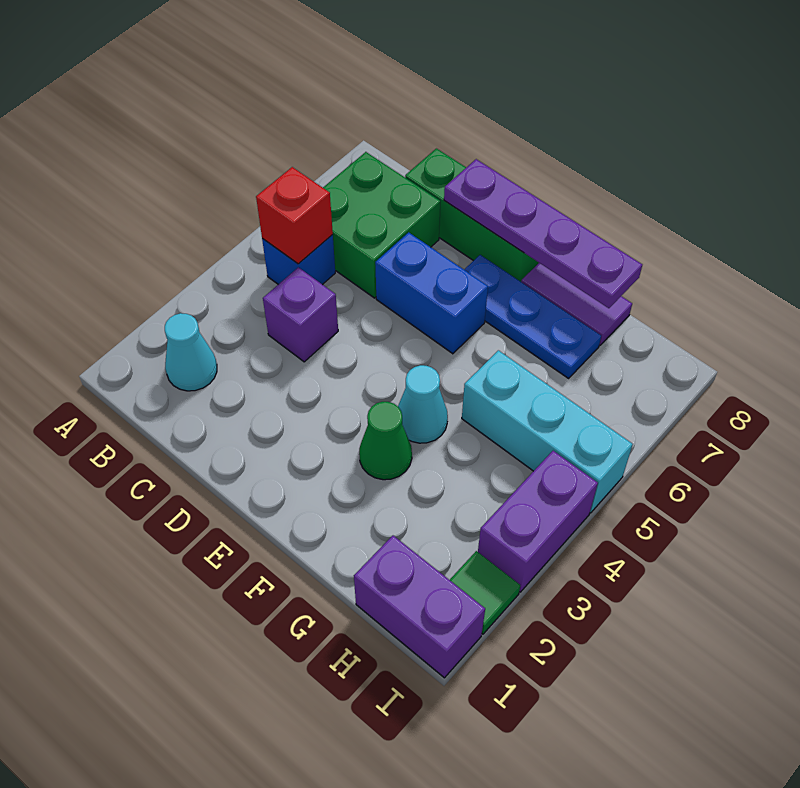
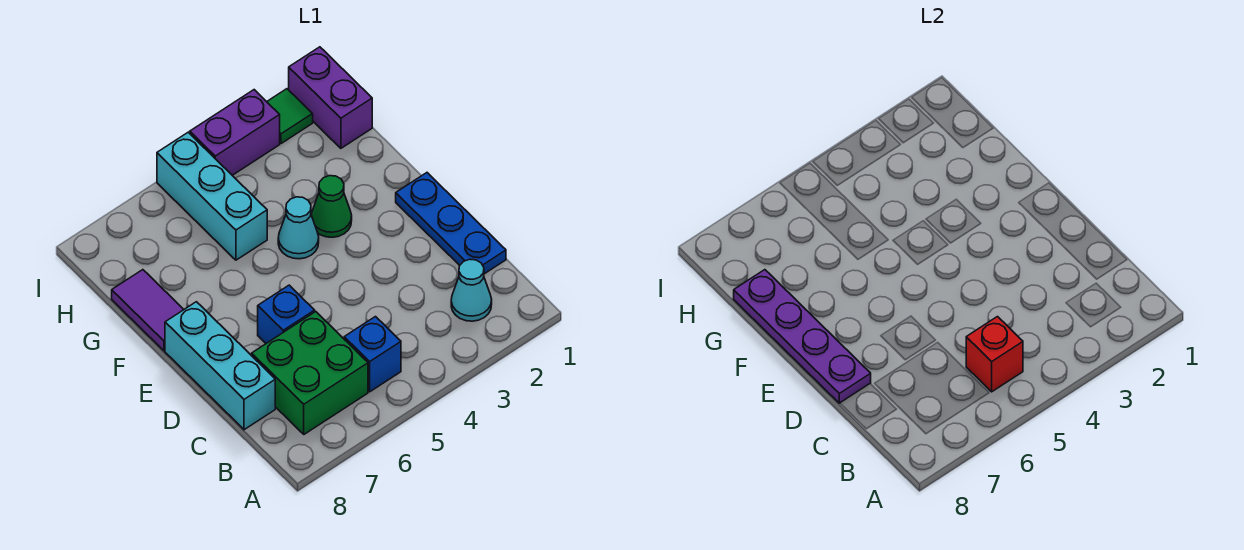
purple 1x1 brick [263,267,338,362] -> none
green 1x3 brick [405,149,539,282] -> cyan 1x3 brick [165,302,275,430]
blue 1x2 brick [375,232,488,354] -> blue 1x1 brick [258,285,315,343]
blue 1x3 plate [464,255,601,378] -> blue 1x3 plate moved to [396,173,506,274]

